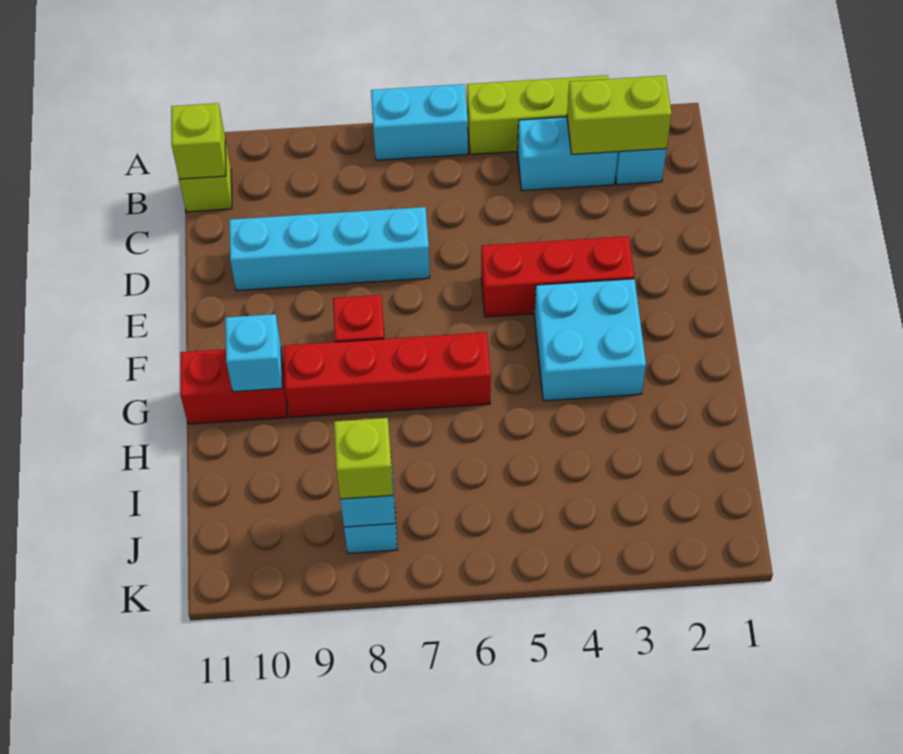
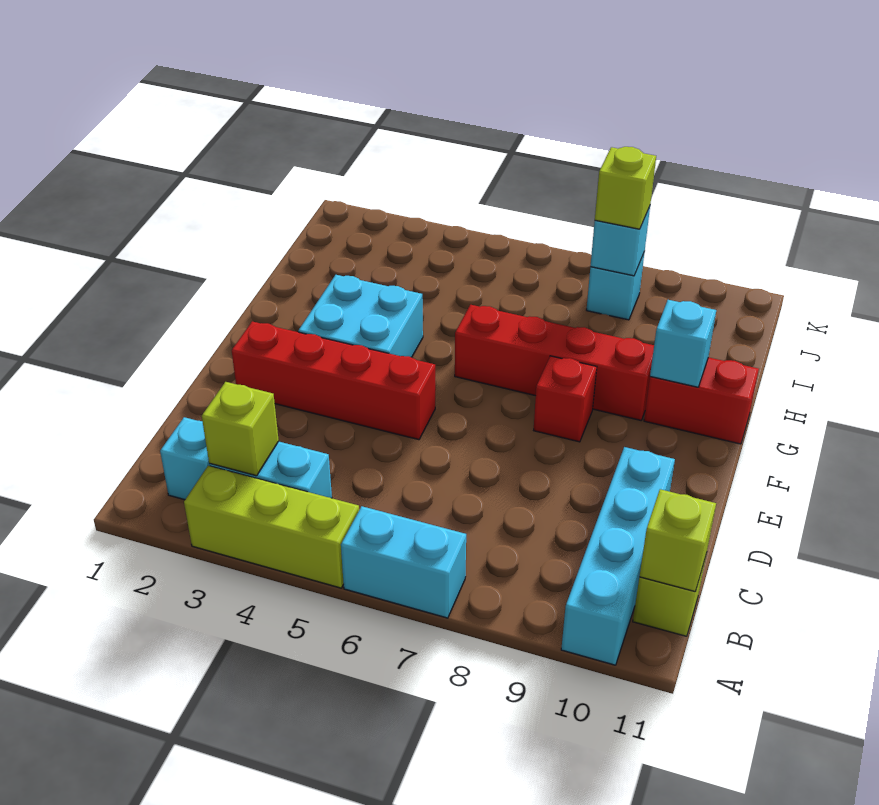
lime 1x2 brick [567,76,672,154] -> lime 1x1 brick [202,382,279,476]
cyan 1x4 brick [229,207,430,291] -> cyan 1x4 brick turned to [561,447,675,665]
red 1x3 brick [481,236,634,317] -> red 1x4 brick [232,321,435,440]

